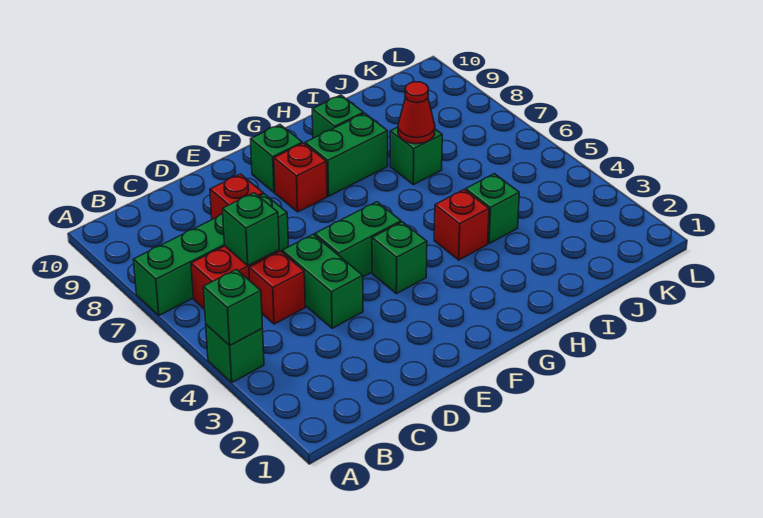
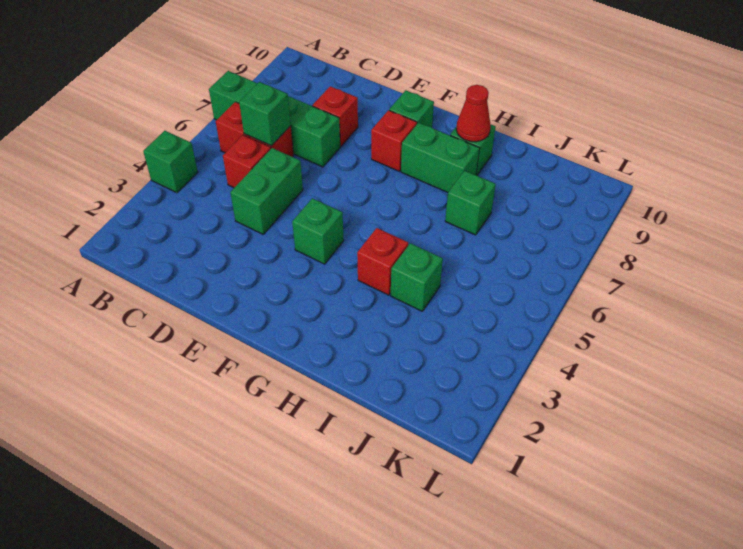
green 1x1 brick [203,269,262,346] -> none
green 1x2 brick [315,202,401,277] -> none
red 1x1 cone [398,82,435,144] -> red 1x1 cone moved to [456,85,490,142]

